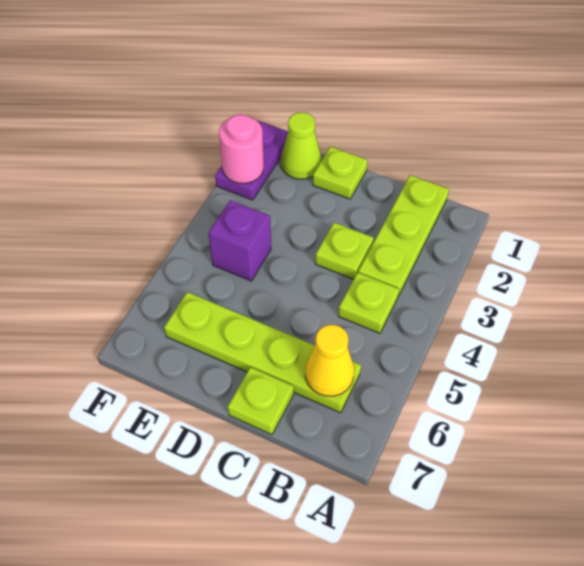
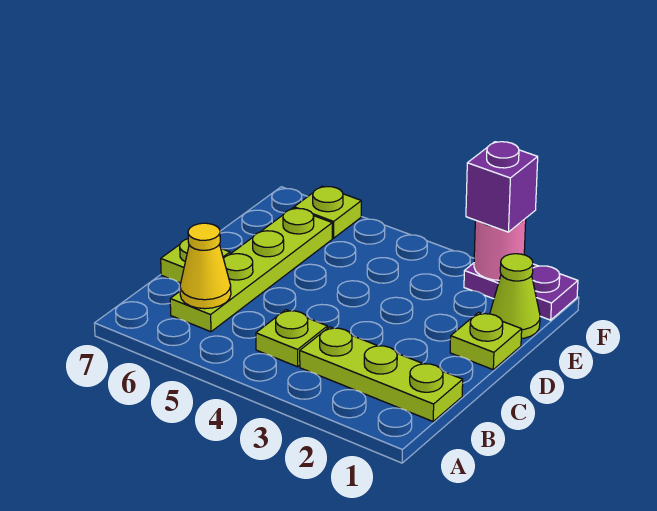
lime 1x1 plate [315,222,374,279] -> lime 1x1 plate moved to [294,186,361,238]
purple 1x1 brick [209,200,271,281] -> purple 1x1 brick moved to [466,142,538,232]

